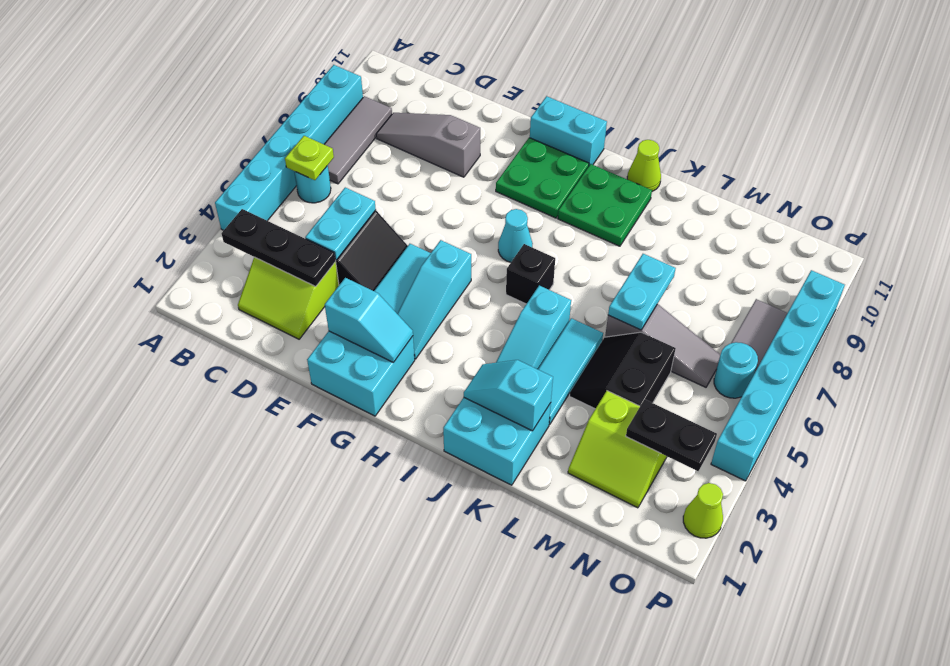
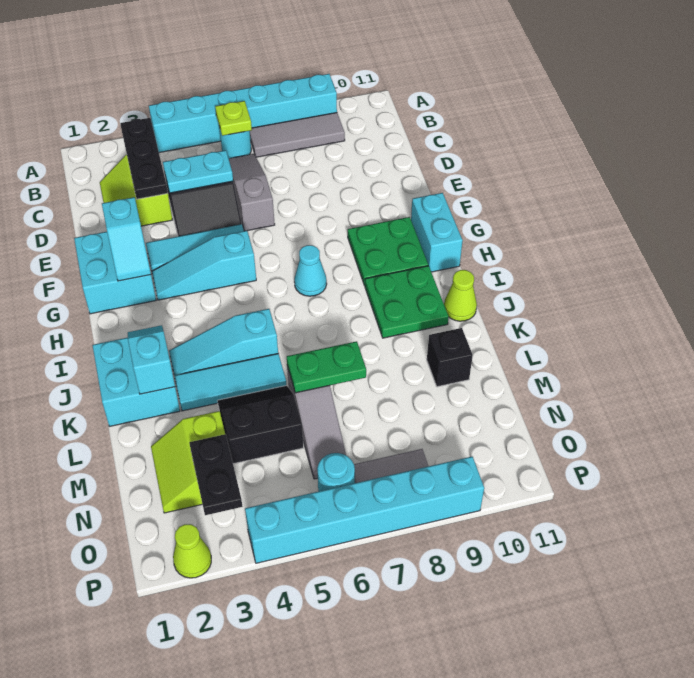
grey 1x3 slope [376,113,480,177] -> grey 1x3 slope moved to [229,154,275,231]
black 1x1 brick [506,244,555,304] -> black 1x1 brick moved to [427,328,473,387]
cyan 1x2 plate [608,254,676,330] -> green 1x2 plate [287,341,366,393]

